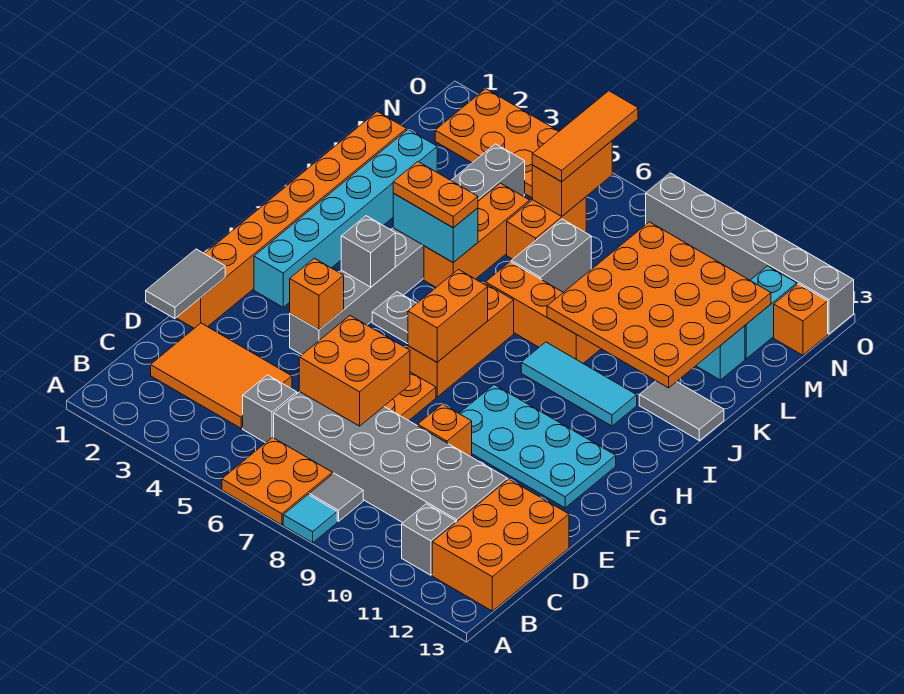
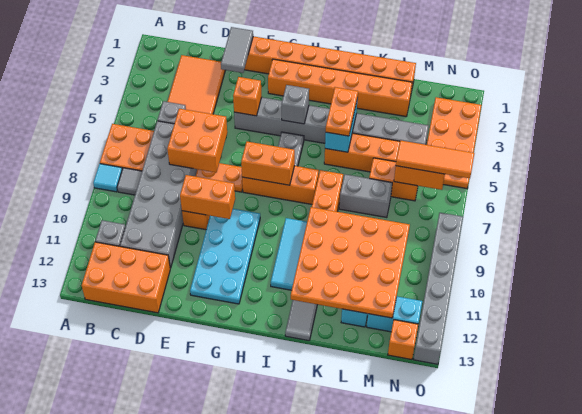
grey 1x2 tile [146,249,225,319] -> grey 1x2 tile turned to [221,27,253,73]
none -> orange 1x2 brick [180,175,235,219]
cyan 1x6 brick [254,130,437,307] -> orange 1x6 brick [268,59,412,116]

